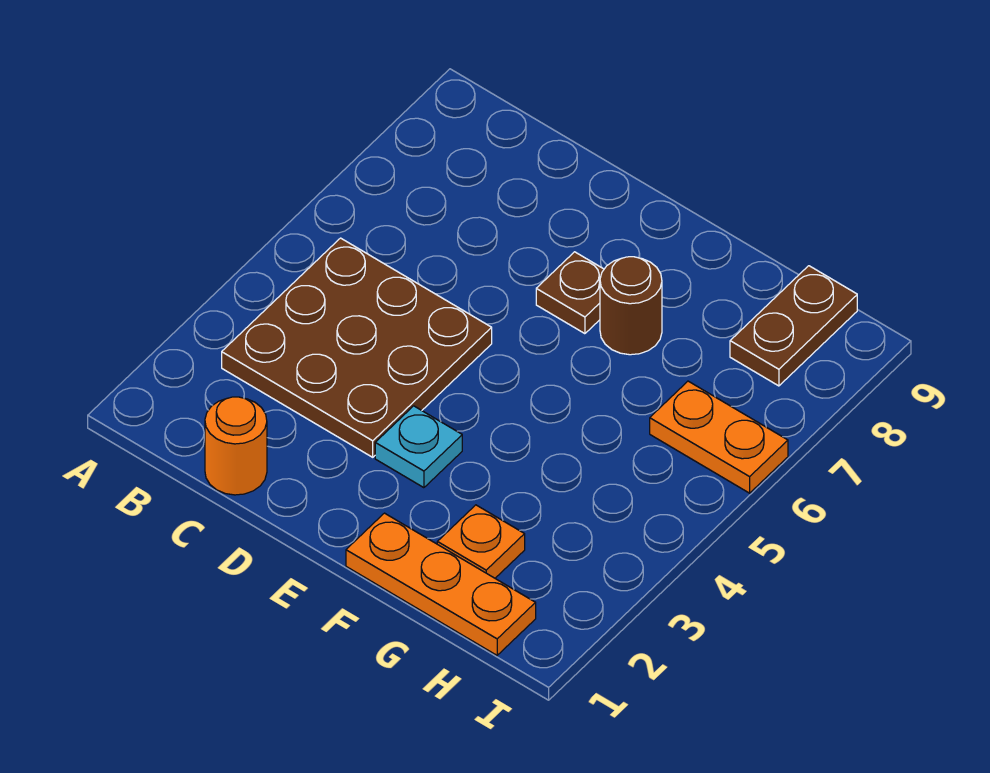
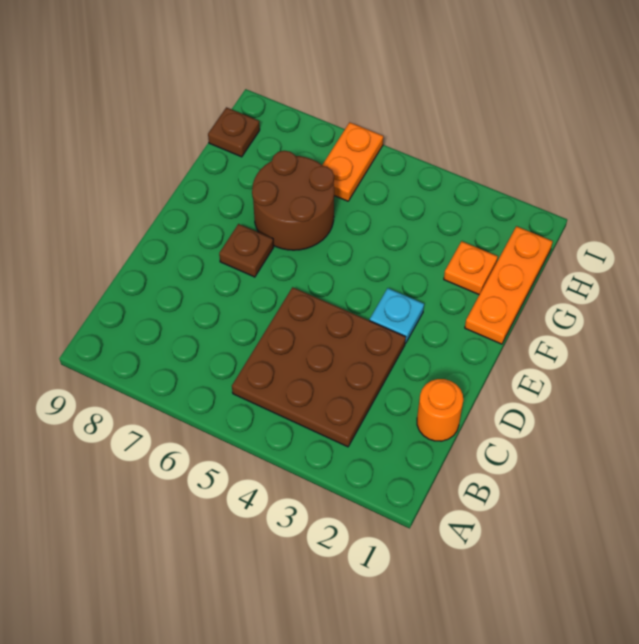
brown 1x1 round brick [600,257,662,355] -> brown 2x2 round brick [252,151,334,250]
brown 1x2 plate [730,266,857,386] -> brown 1x1 plate [208,107,260,157]

